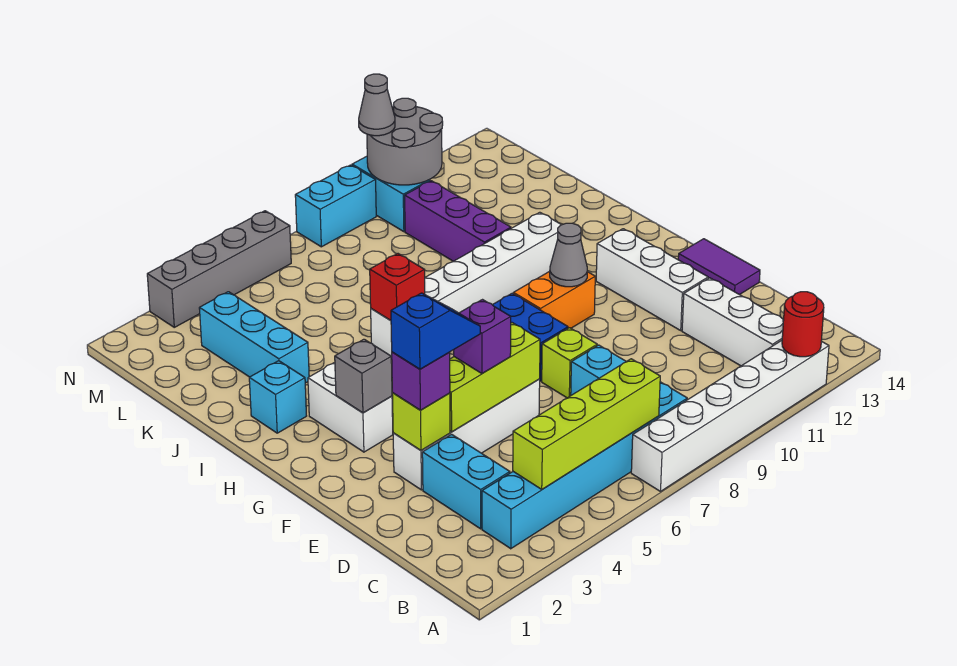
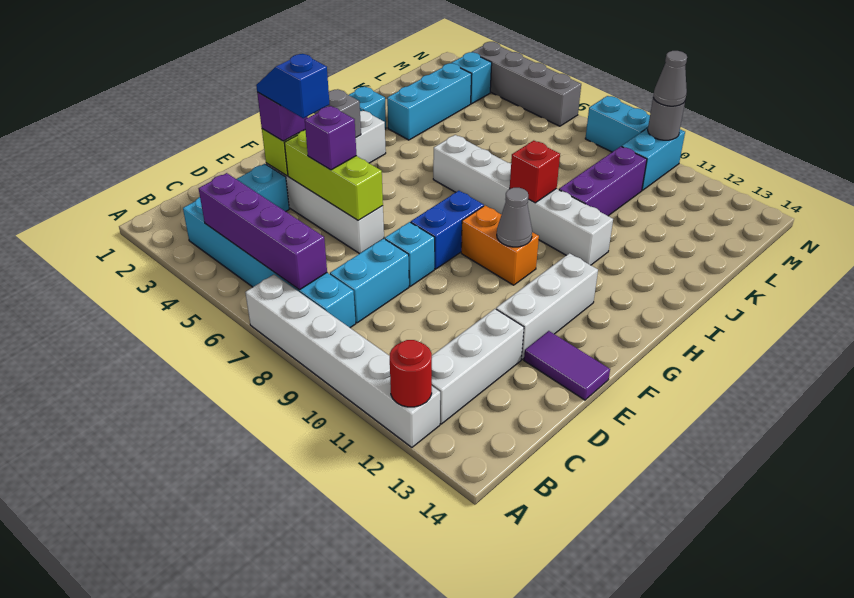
lime 1x4 brick [513,359,660,489] -> purple 1x4 brick [199,173,327,290]
blue 1x2 slope [391,293,480,369] -> blue 1x2 slope turned to [256,54,330,118]
lime 1x1 brick [542,328,597,398] -> cyan 1x1 brick [385,222,435,286]
purple 1x2 tile [678,239,760,295] -> purple 1x2 tile turned to [524,331,610,400]
red 1x1 brick [370,254,425,321] -> red 1x1 brick moved to [510,141,560,203]
none -> cyan 1x1 brick [452,52,492,104]
grey 2x2 round brick [367,98,443,185] -> grey 1x1 round brick [648,98,685,140]

